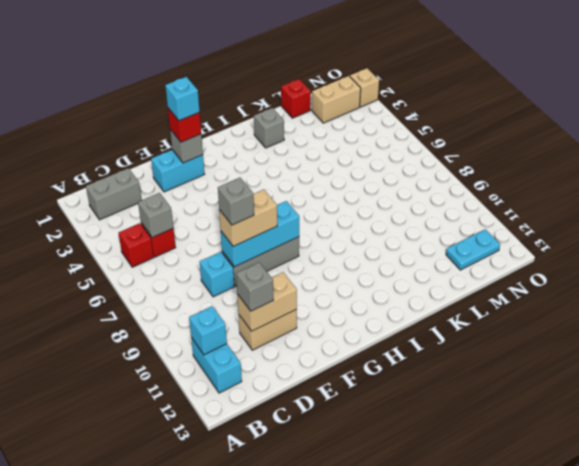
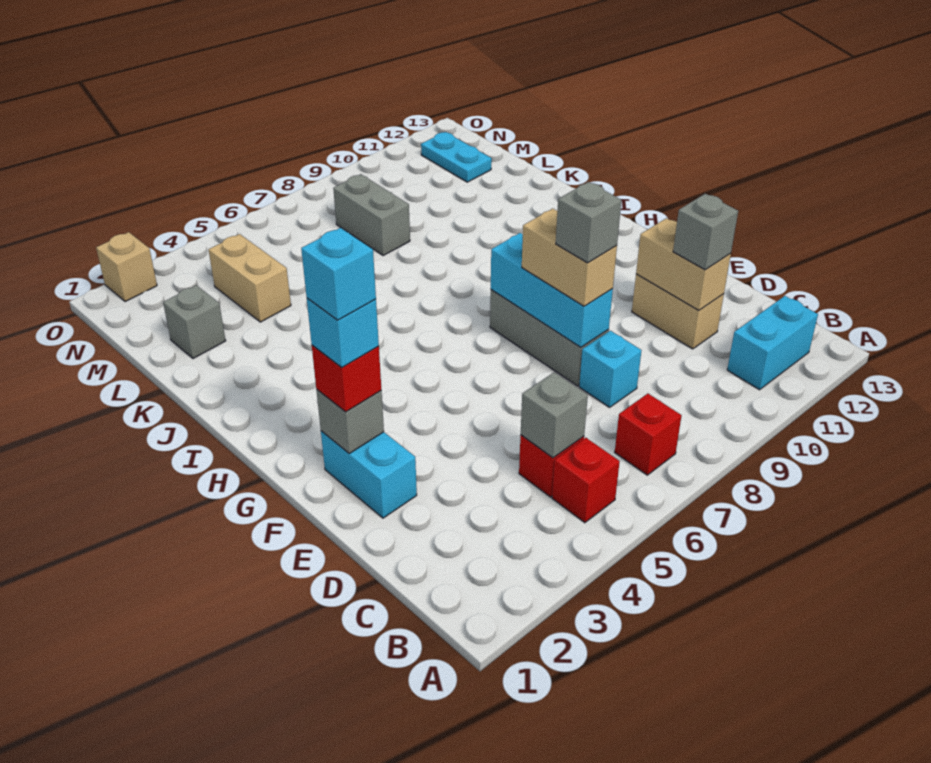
grey 1x2 brick [86,168,142,220] -> grey 1x2 brick moved to [333,174,410,256]
cyan 1x1 brick [189,306,227,355] -> cyan 1x1 brick moved to [301,228,376,320]
grey 1x1 brick [254,108,284,148] -> grey 1x1 brick moved to [163,285,226,359]
red 1x1 brick [281,79,311,118] -> red 1x1 brick moved to [615,394,682,475]
tan 1x2 brick [312,76,361,123] -> tan 1x2 brick moved to [209,234,291,322]

